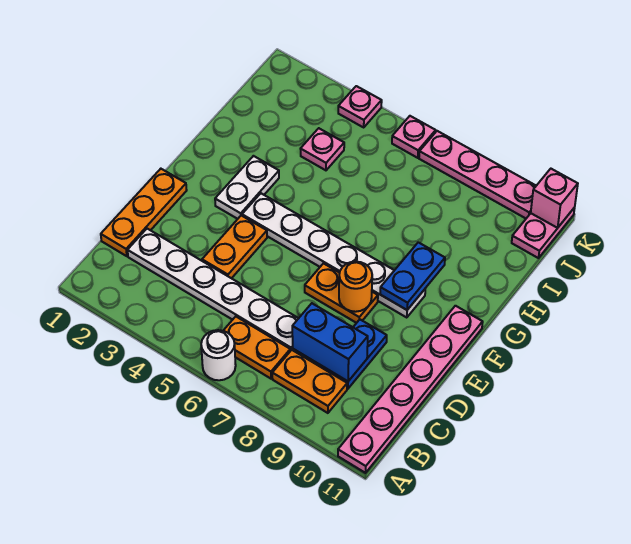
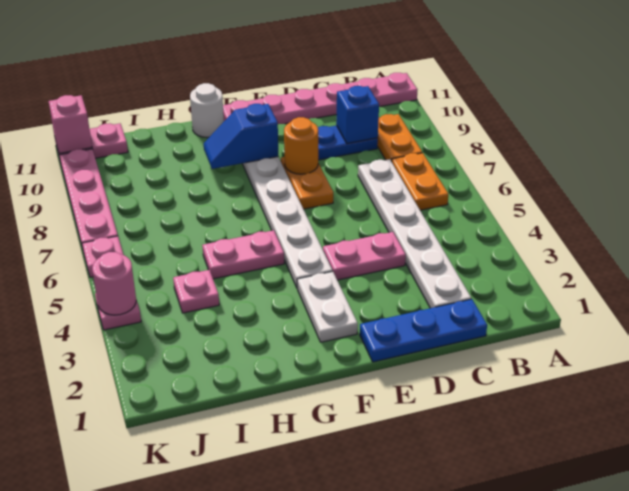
white 1x1 round brick [201,330,236,380] -> white 1x1 round brick moved to [190,83,224,138]
orange 1x3 plate [101,169,187,256] -> blue 1x3 plate [360,299,487,362]
blue 1x2 brick [292,303,368,381] -> blue 1x1 brick [336,86,379,144]
orange 1x2 plate [202,215,267,278] -> pink 1x2 plate [323,232,406,280]
white 1x2 plate [215,156,279,219] -> white 1x2 plate turned to [297,271,358,342]
blue 1x2 plate [380,242,445,310] -> blue 1x2 slope [204,104,279,169]
none -> pink 1x2 plate [202,230,284,279]
none -> pink 1x1 round brick [92,252,136,315]

